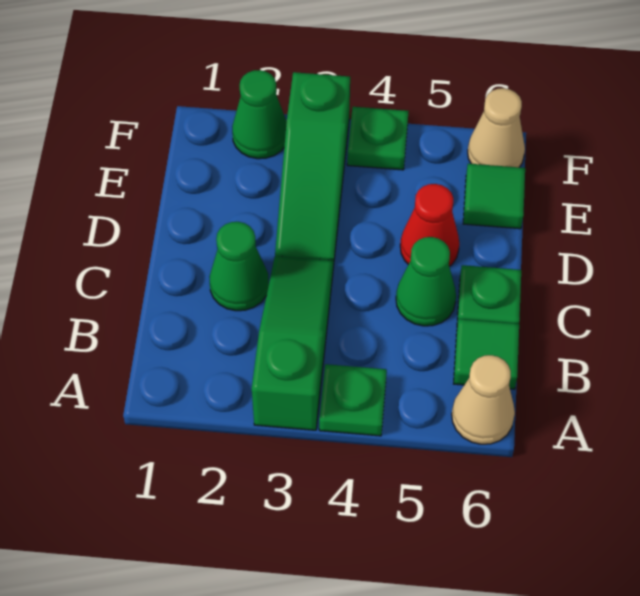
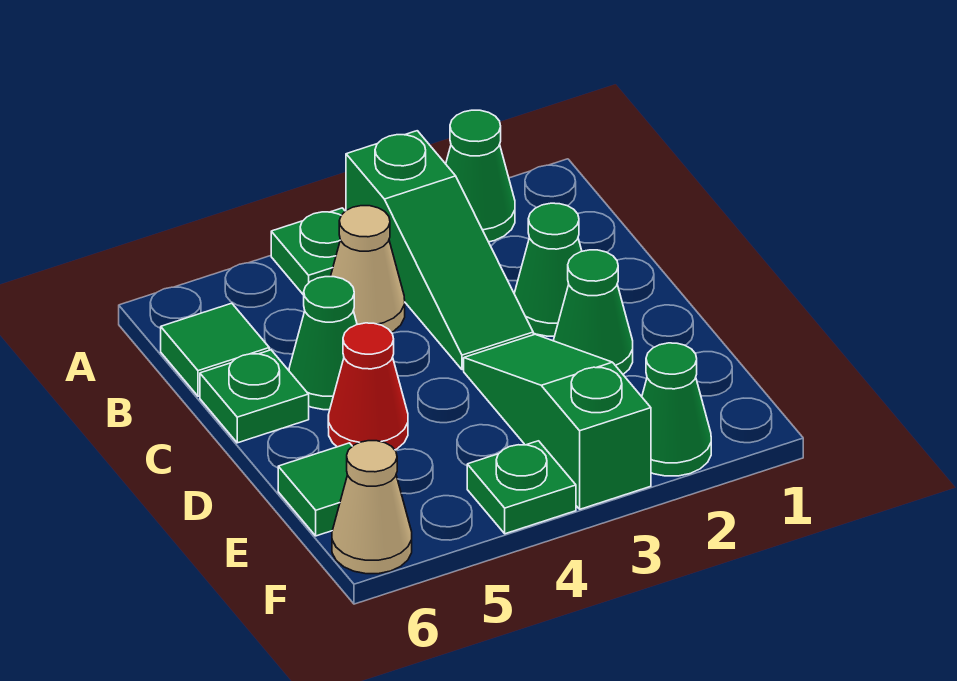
none -> green 1x1 cone [446,110,515,242]
tan 1x1 cone [452,355,515,444] -> tan 1x1 cone moved to [331,206,405,332]
none -> green 1x1 cone [553,250,633,374]

